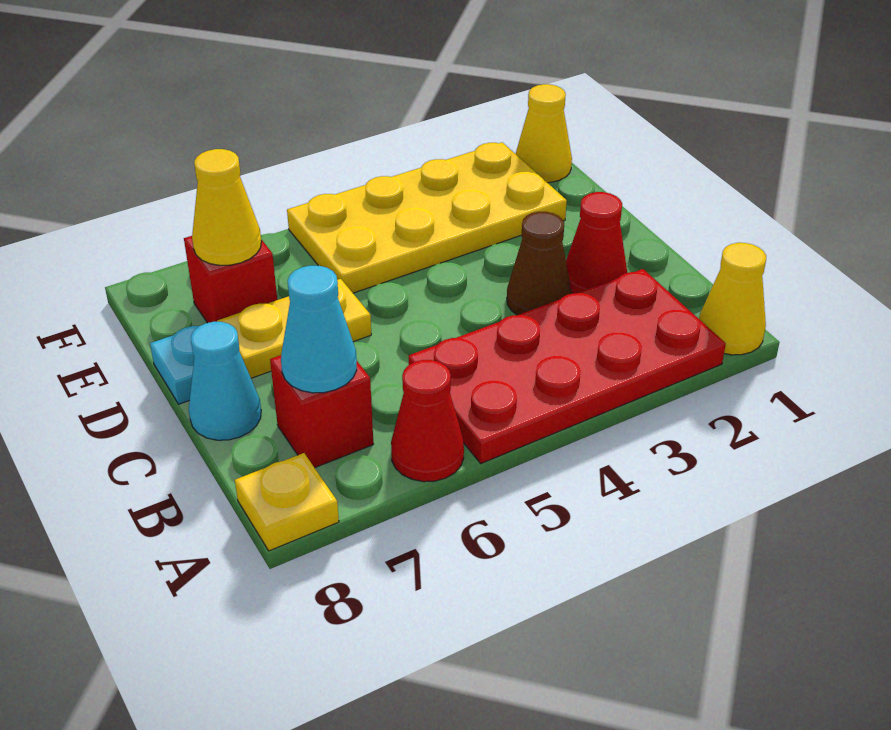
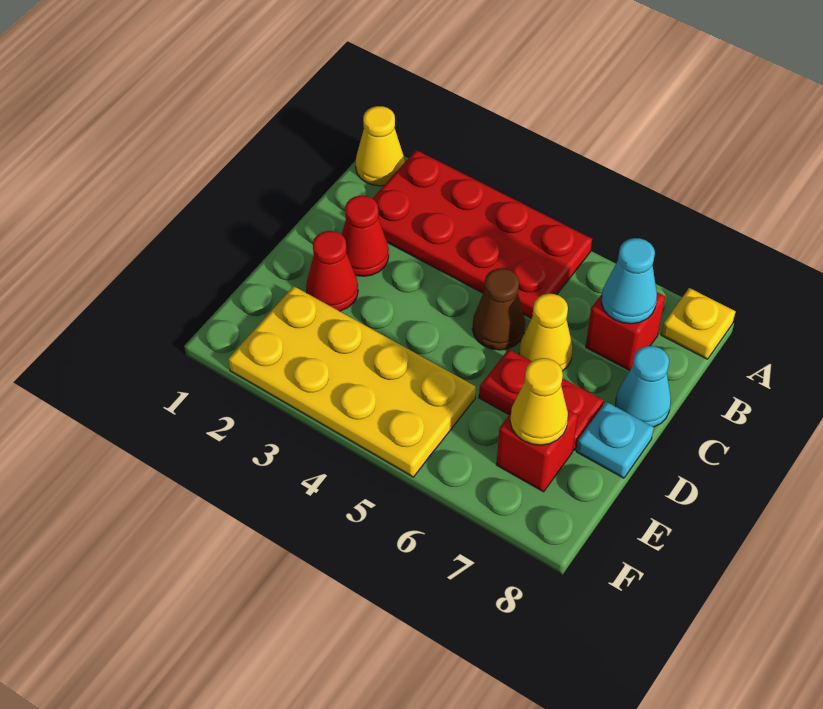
red 1x1 cone [391,360,464,482] -> red 1x1 cone moved to [306,231,358,311]
brown 1x1 cone [507,212,572,315] -> brown 1x1 cone moved to [472,268,525,350]
yellow 1x2 plate [217,279,371,378] -> red 1x2 plate [479,349,604,450]
yellow 1x1 cone [516,84,572,183] -> yellow 1x1 cone moved to [519,294,573,371]

